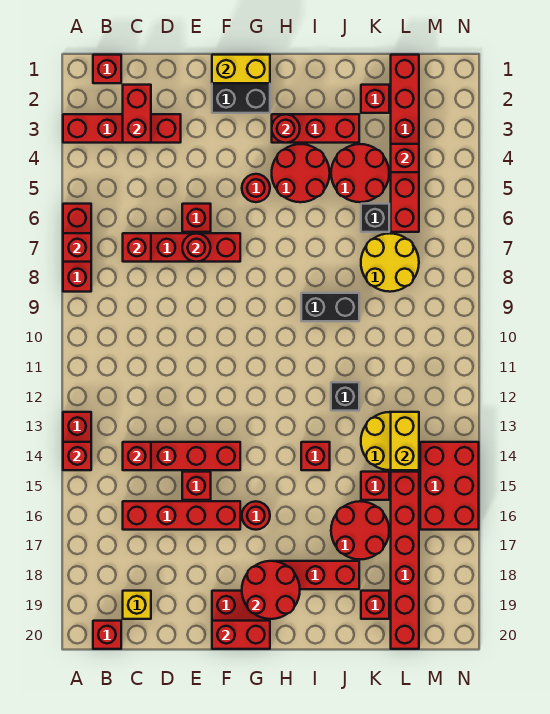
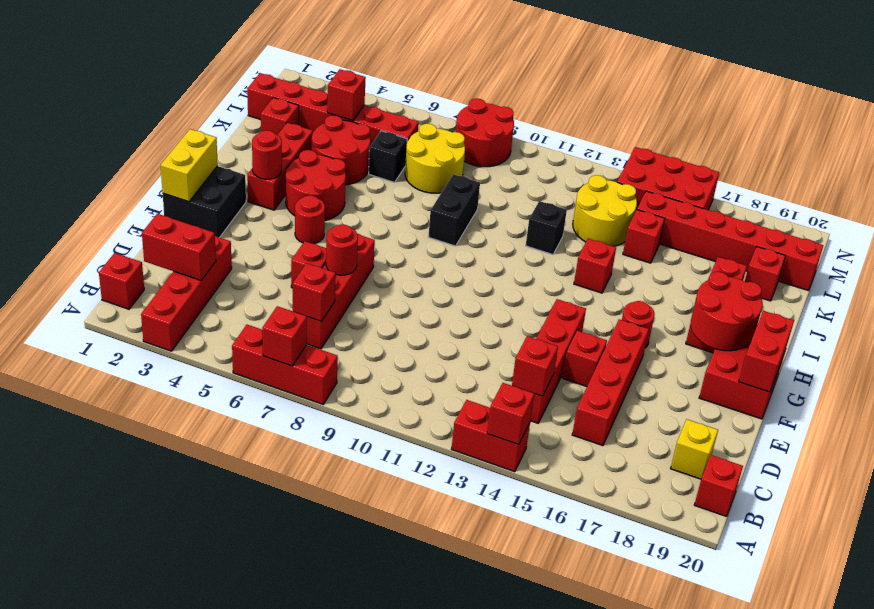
red 2x2 round brick [331,501,389,560] -> red 2x2 round brick moved to [456,98,514,167]
yellow 1x2 brick [391,412,419,470] -> none

